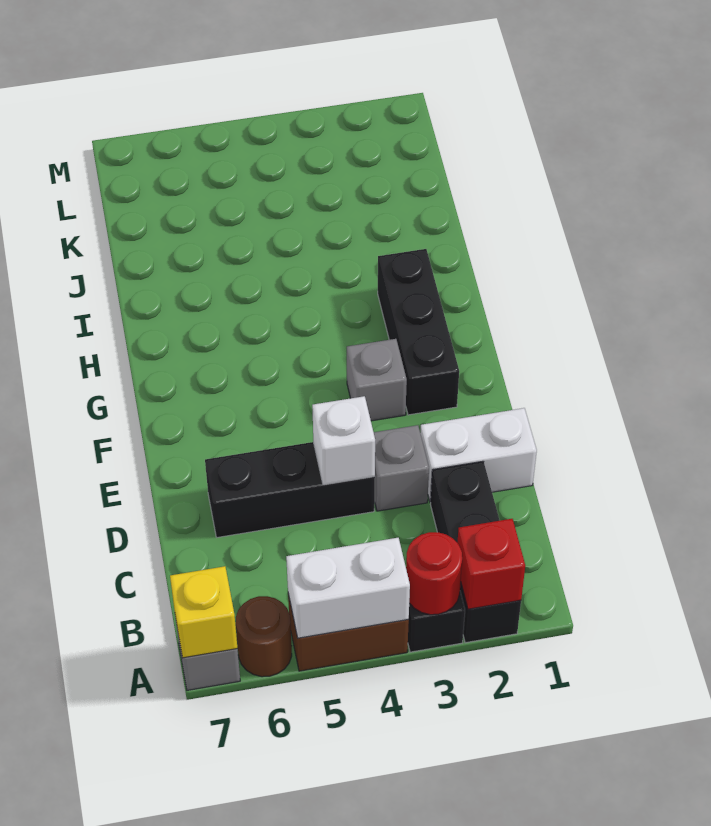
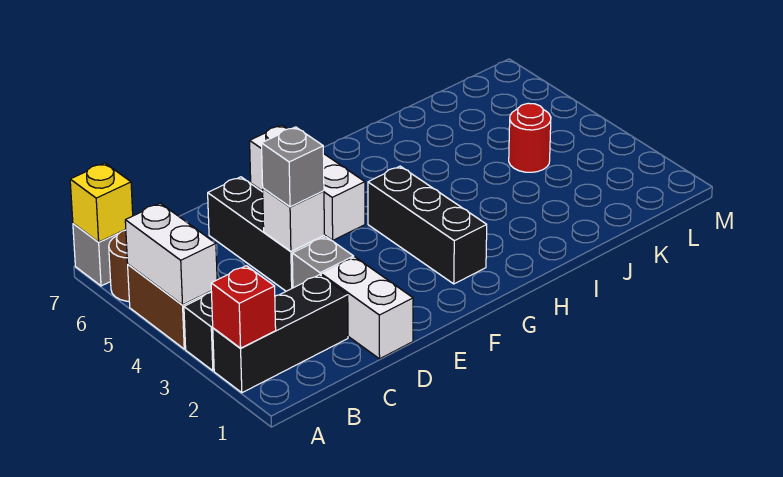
red 1x1 round brick [406,532,462,615] -> red 1x1 round brick moved to [509,103,551,172]
black 1x3 brick [378,249,459,415] -> black 1x3 brick turned to [368,166,487,284]
grey 1x1 brick [347,339,407,421] -> grey 1x1 brick moved to [262,127,324,207]
none -> white 1x3 brick [250,125,365,240]

